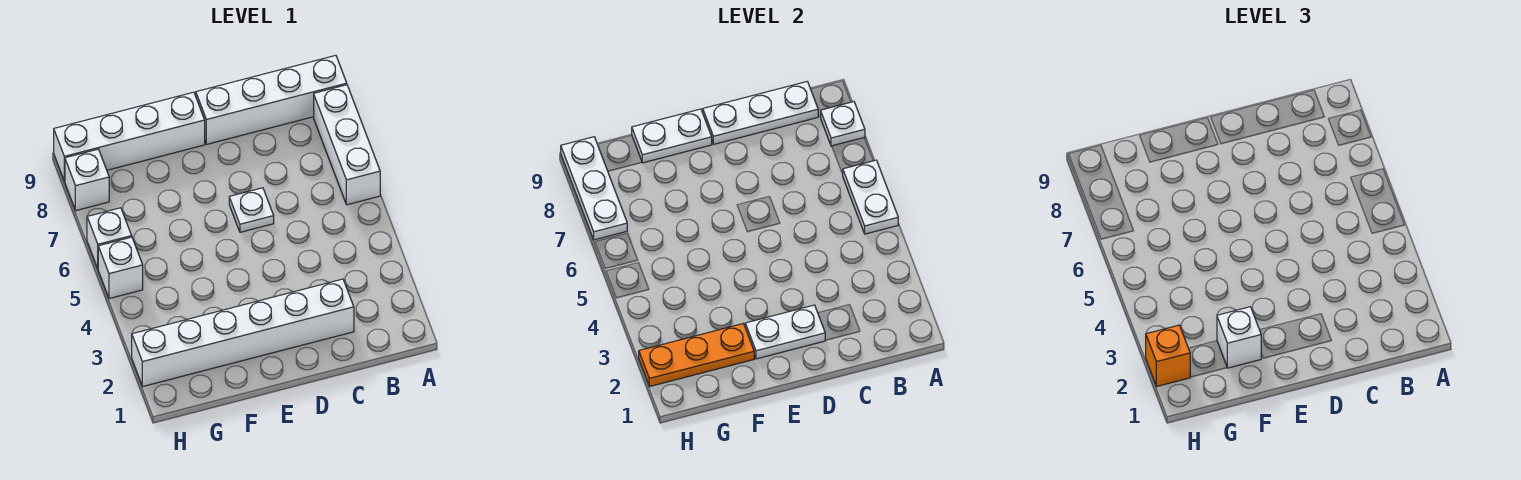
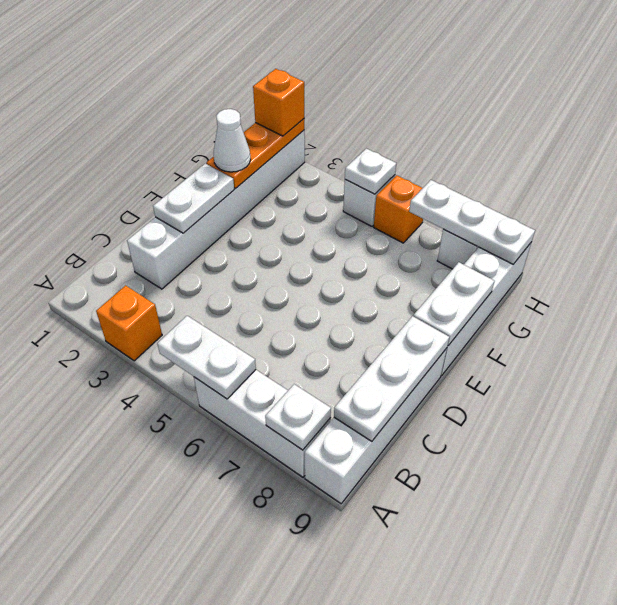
none -> orange 1x1 brick [96,285,162,361]
white 1x1 plate [229,188,274,232] -> white 1x1 plate moved to [345,149,396,194]
white 1x1 brick [1217,307,1261,368] -> white 1x1 cone [213,109,251,172]
white 1x1 brick [87,208,132,268] -> orange 1x1 brick [374,175,423,243]

